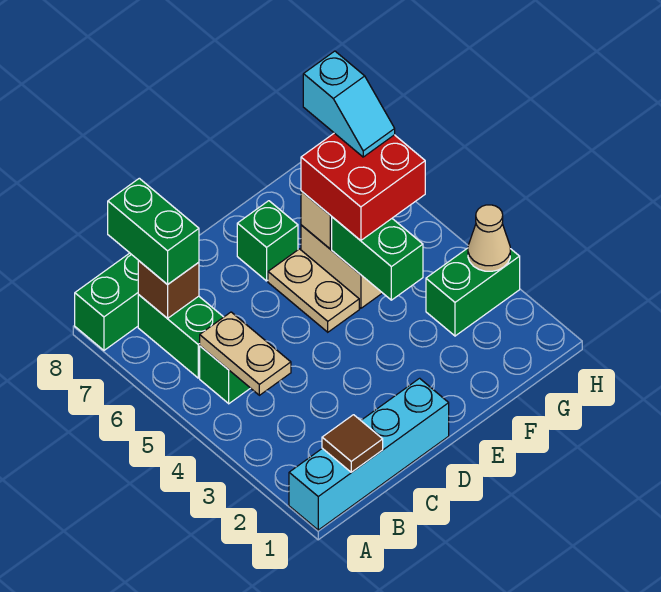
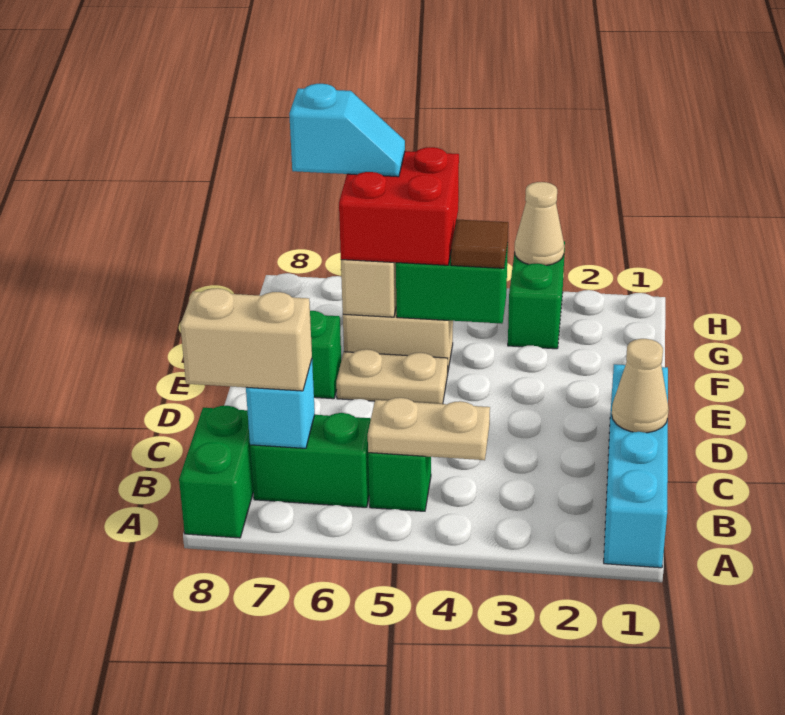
brown 1x1 tile [322,415,383,472] -> brown 1x1 tile moved to [451,219,508,268]
brown 1x1 brick [138,261,199,318] -> cyan 1x1 brick [246,360,315,448]
green 1x2 brick [108,178,199,285] -> tan 1x2 brick [180,288,312,391]
none -> tan 1x1 cone [612,339,669,433]

